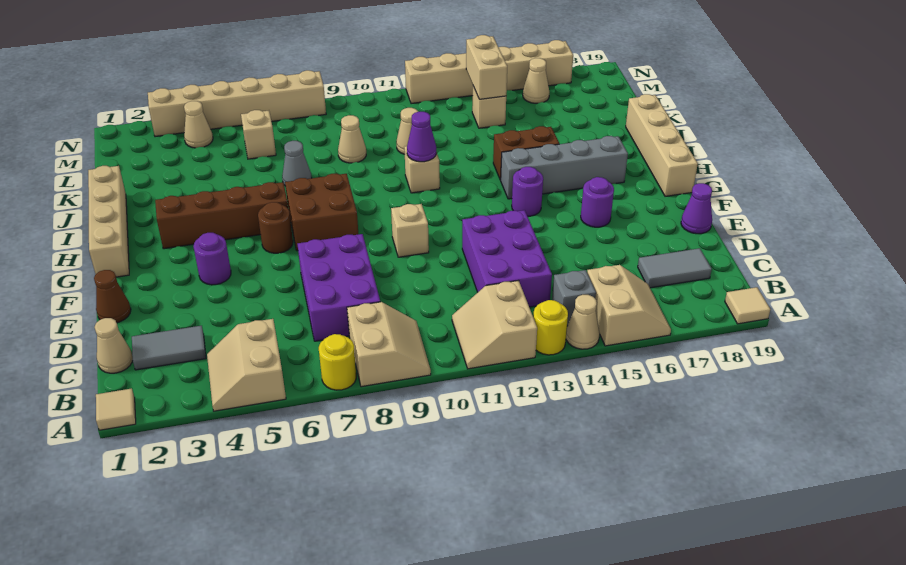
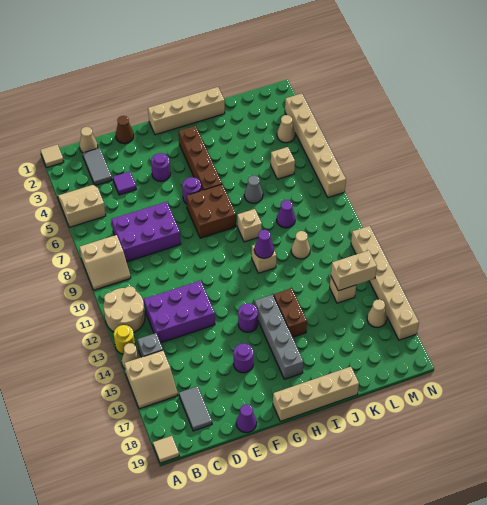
yellow 1x1 round brick [319,334,356,390] -> none
tan 2x2 slope [452,281,537,369] -> tan 2x2 round brick [103,286,145,333]
none -> purple 1x1 tile [113,172,136,195]
tan 1x1 brick [391,204,429,257] -> tan 1x1 brick moved to [237,209,262,242]
brown 1x1 round brick [258,202,293,253] -> purple 1x1 round brick [182,177,201,204]
tan 1x1 cone [338,115,366,163] -> purple 1x1 cone [277,200,295,228]

